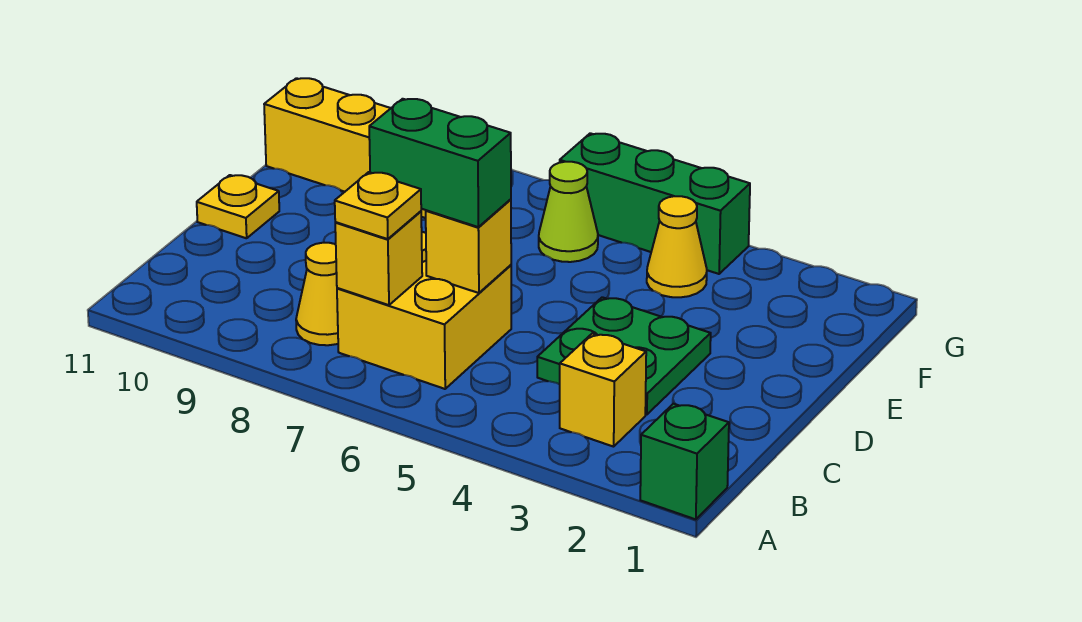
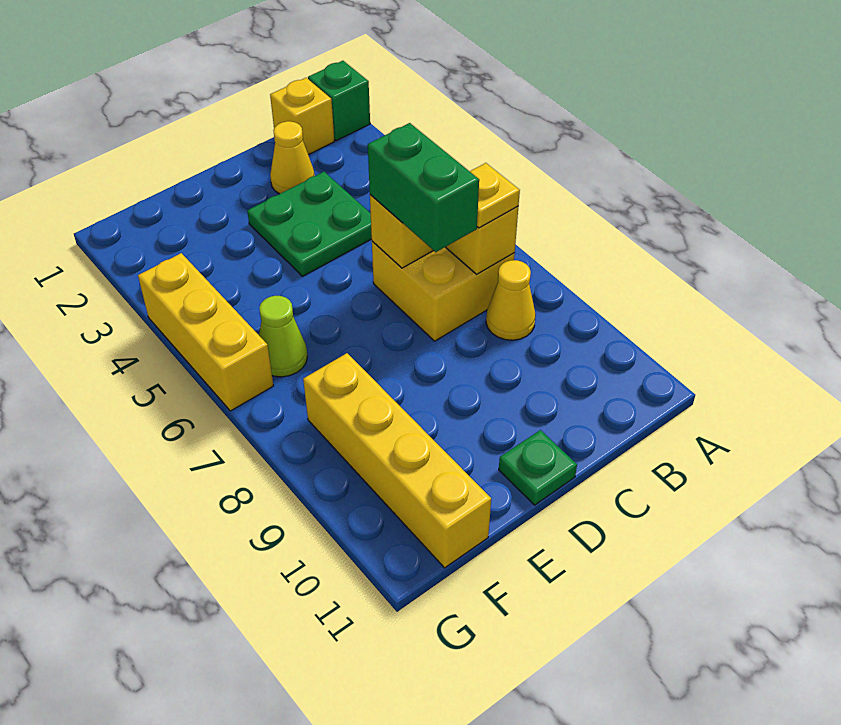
yellow 1x1 brick [560,334,646,447] -> yellow 1x1 brick moved to [270,78,334,155]
yellow 1x1 plate [197,175,279,238] -> green 1x1 plate [499,430,577,505]
yellow 1x1 cone [647,196,707,297] -> yellow 1x1 cone moved to [270,121,315,194]
green 1x3 brick [560,133,750,274] -> yellow 1x3 brick [138,253,273,411]

